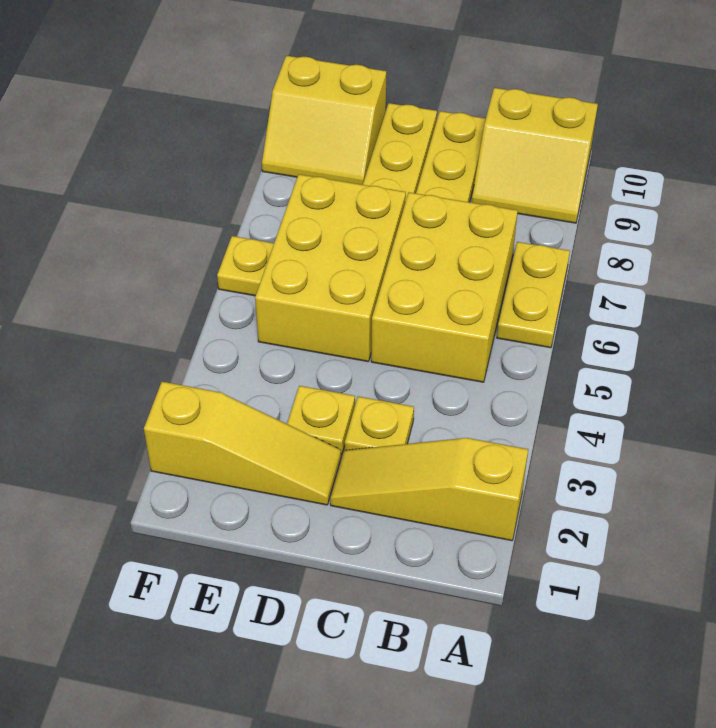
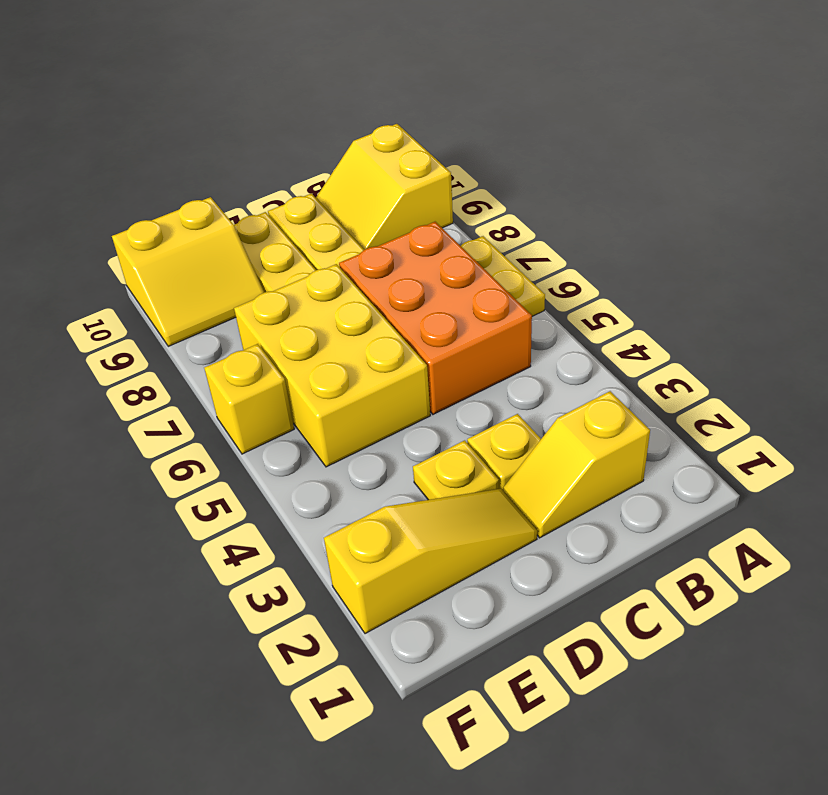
yellow 1x3 slope [330,438,528,541] -> yellow 1x2 slope [503,391,650,538]
yellow 2x2 slope [472,88,598,223] -> yellow 2x2 slope turned to [316,124,453,250]
yellow 2x3 brick [371,192,518,382] -> orange 2x3 brick [339,222,532,414]
yellow 1x1 plate [217,236,274,296] -> yellow 1x1 brick [204,344,294,454]

